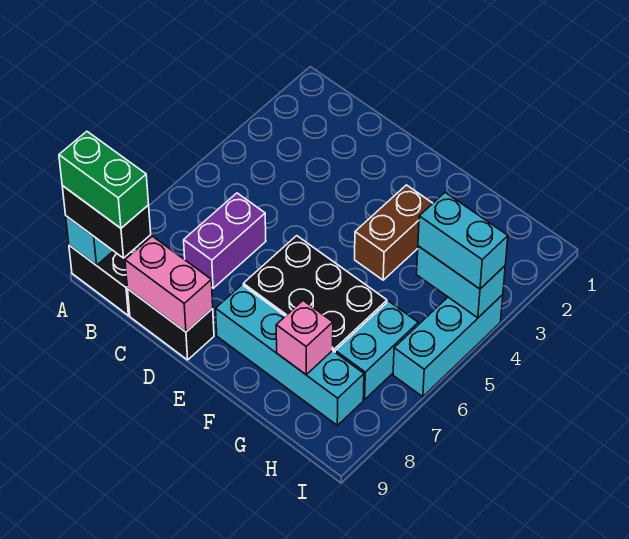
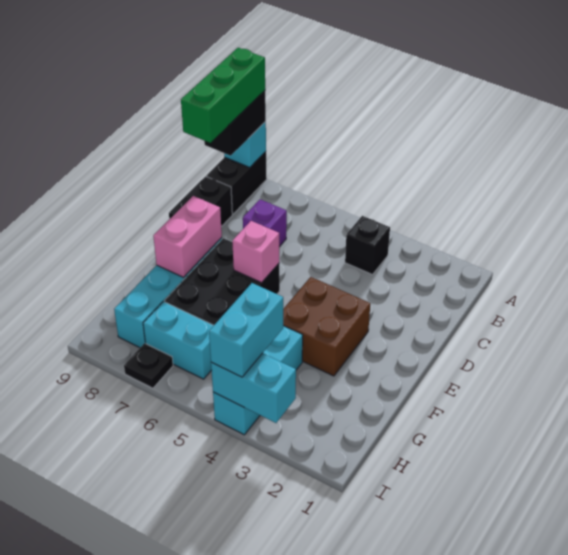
green 1x2 brick [59,131,149,228] -> green 1x3 brick [181,48,265,143]
none -> black 1x1 brick [345,216,390,275]
purple 1x2 brick [184,193,266,288] -> purple 1x1 brick [243,199,287,247]
pink 1x2 brick [125,236,213,332] -> pink 1x2 brick moved to [153,196,222,277]
brown 1x2 brick [355,185,433,280] -> brown 2x2 brick [283,277,370,376]
pink 1x1 brick [276,301,333,374] -> pink 1x1 brick moved to [232,221,279,283]
cyan 1x2 brick [417,246,505,318] -> cyan 1x2 brick turned to [211,353,296,423]
cyan 1x3 brick [393,295,503,397] -> cyan 1x3 brick turned to [213,326,303,435]
none -> black 1x1 plate [124,343,173,388]

